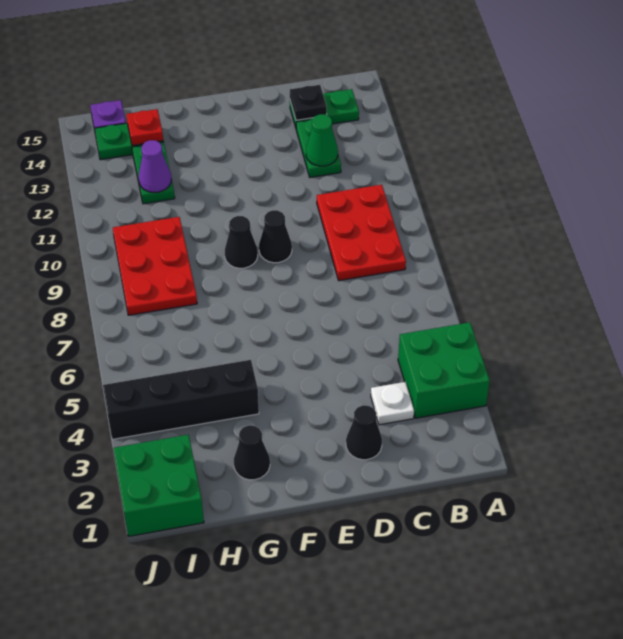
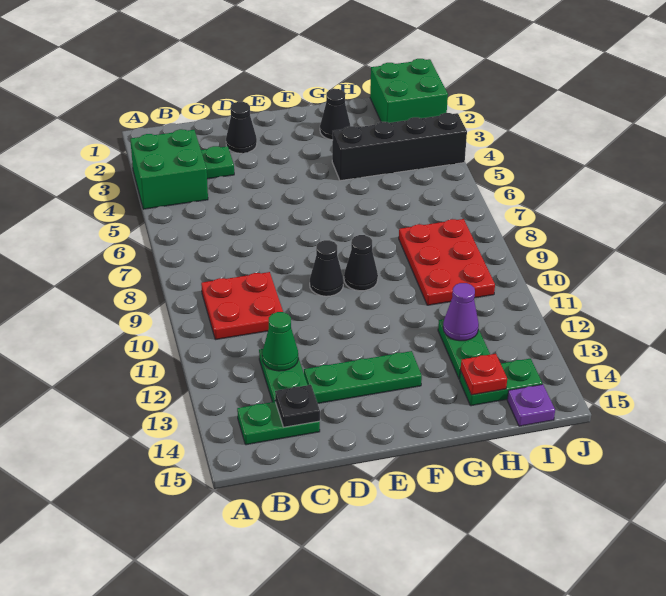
red 2x3 plate [317,185,406,281] -> red 2x2 plate [201,272,283,340]
white 1x1 plate [371,382,414,425] -> green 1x1 plate [201,146,234,179]
none -> green 1x3 plate [304,351,422,403]

